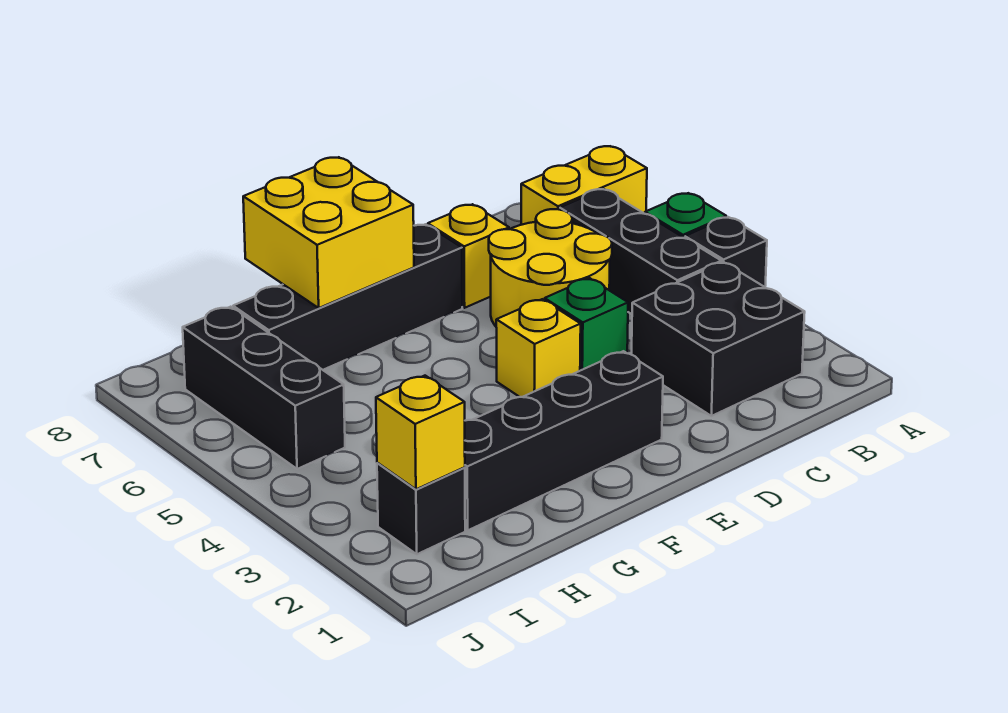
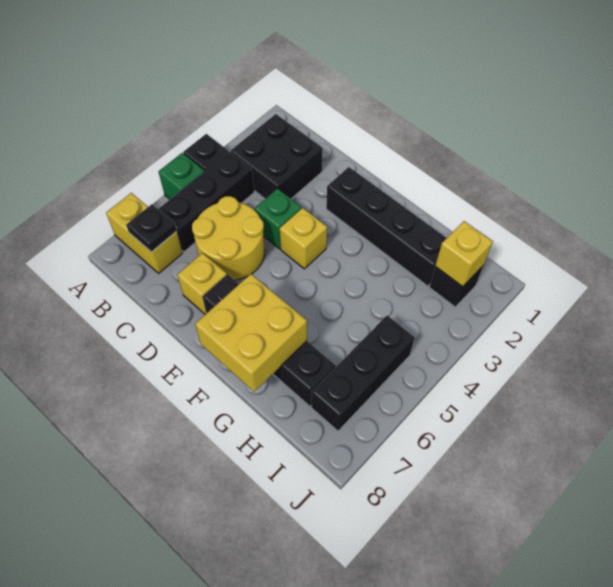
none -> black 1x1 plate [126,204,177,252]

